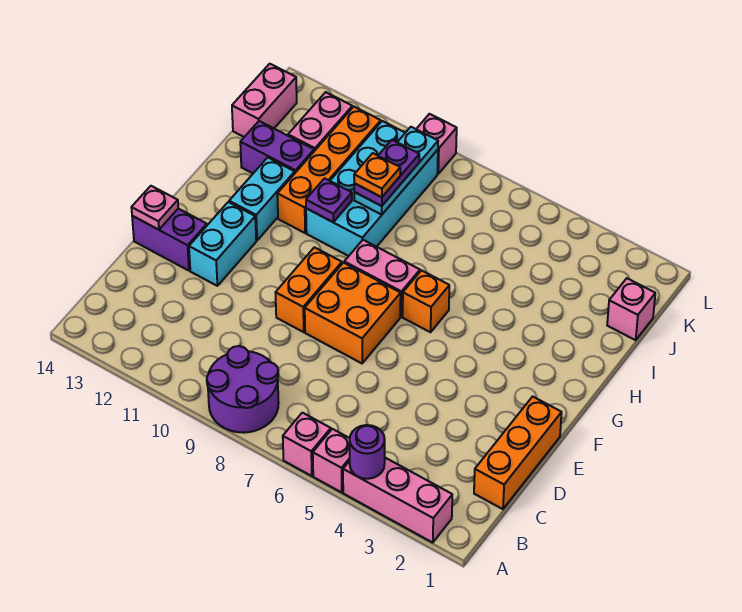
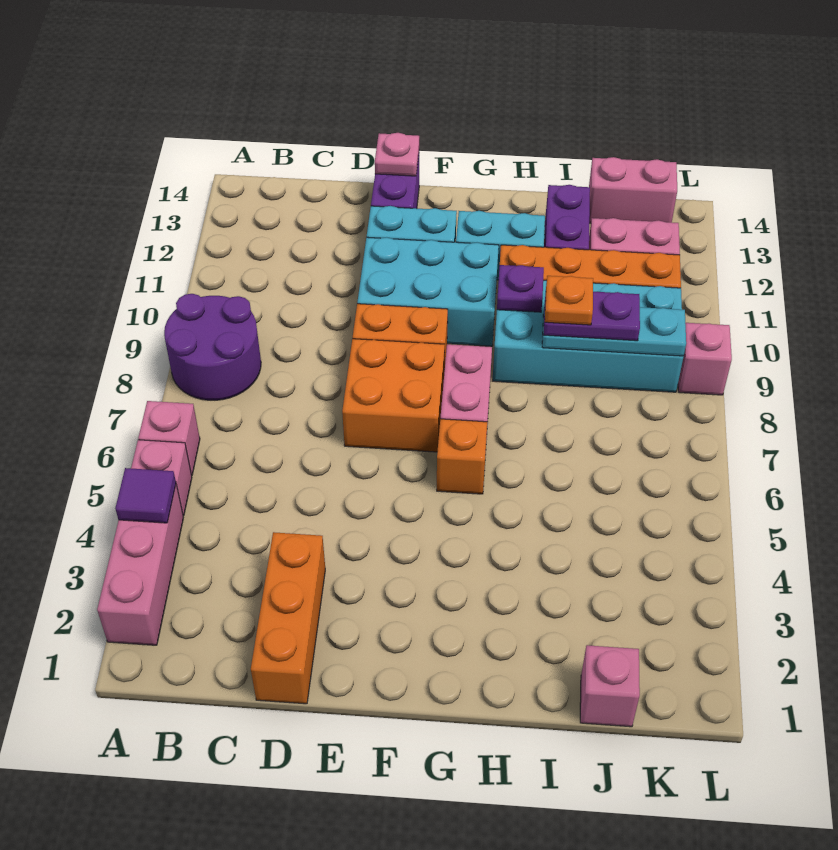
purple 1x1 round brick [350,425,385,479] -> purple 1x1 tile [115,468,176,523]
orange 1x3 brick [474,397,562,509] -> orange 1x3 brick turned to [251,532,325,704]
none -> cyan 2x3 brick [357,237,499,346]

